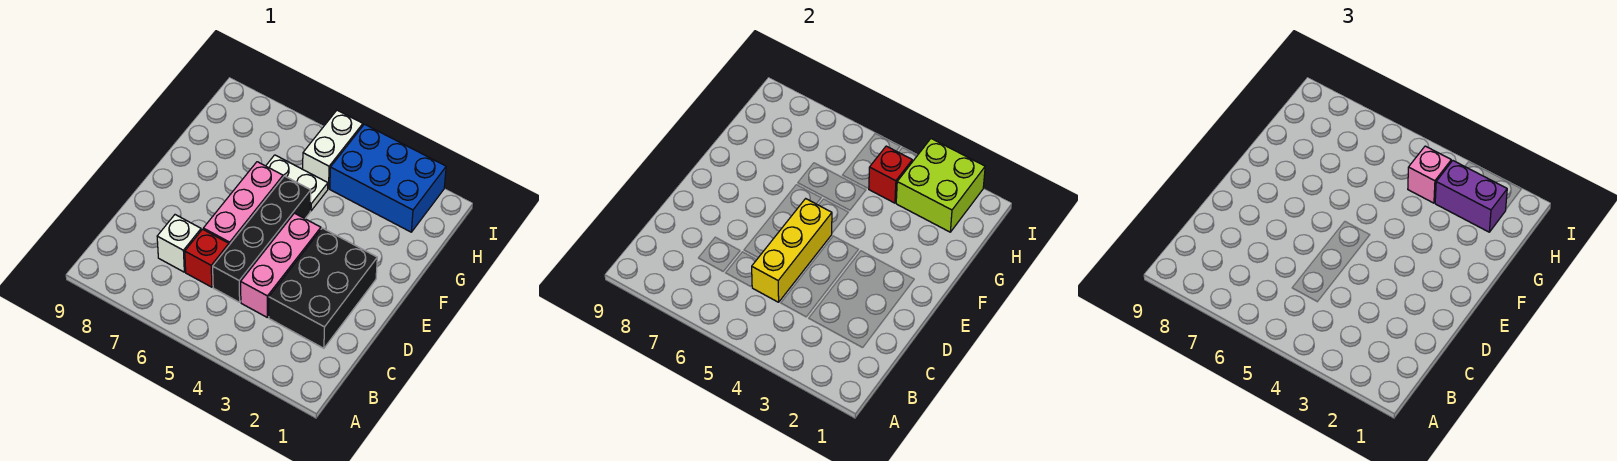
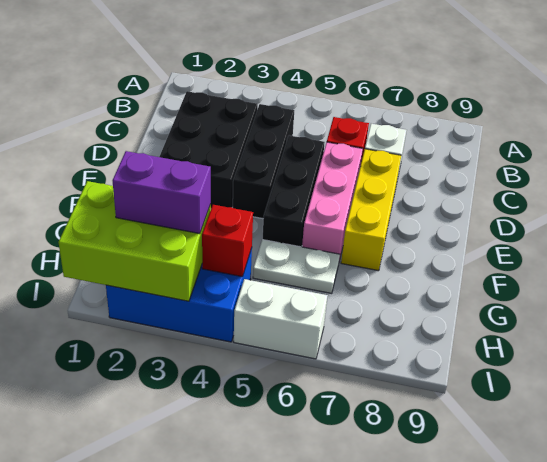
pink 1x3 brick [241,213,321,317] -> black 1x3 brick [232,104,294,219]
black 1x4 brick [213,176,311,302] -> black 1x3 brick [262,135,325,247]
yellow 1x3 brick [752,199,832,302] -> yellow 1x3 brick moved to [341,149,401,271]
lime 2x2 brick [896,139,985,232] -> lime 2x3 brick [58,181,211,301]
pink 1x1 brick [1408,146,1451,203] -> none
white 1x2 brick [303,110,363,189] -> white 1x2 brick turned to [234,279,328,359]

